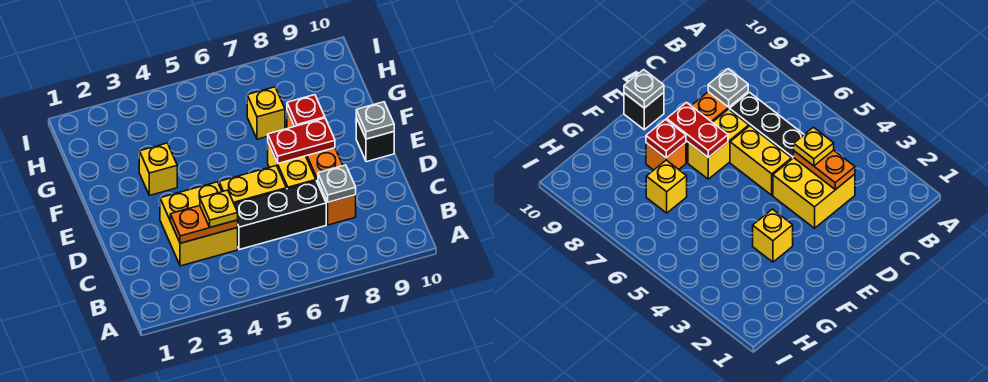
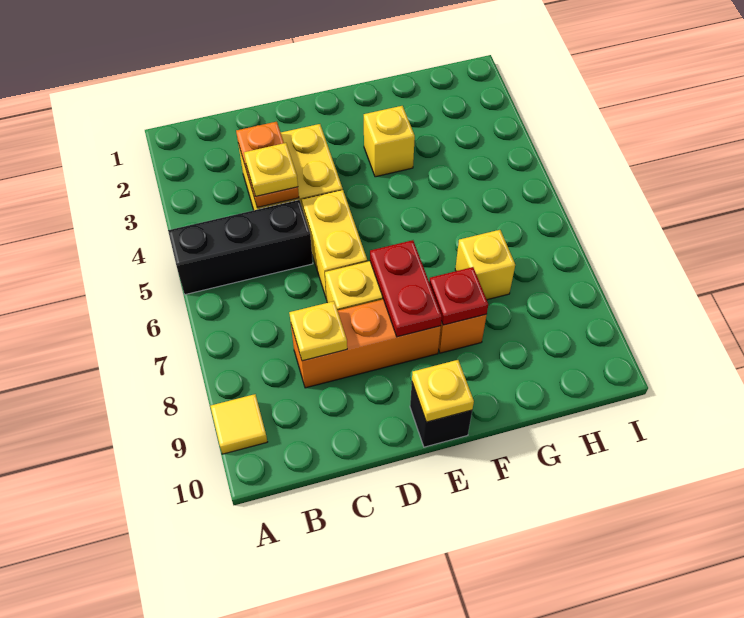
none -> yellow 1x1 tile [210,394,267,454]
black 1x3 brick [234,181,326,250] -> black 1x3 brick turned to [168,200,313,295]
grey 1x1 plate [318,165,356,202] -> yellow 1x1 plate [289,301,347,361]
grey 1x1 plate [356,102,394,139] -> yellow 1x1 plate [412,360,474,422]

